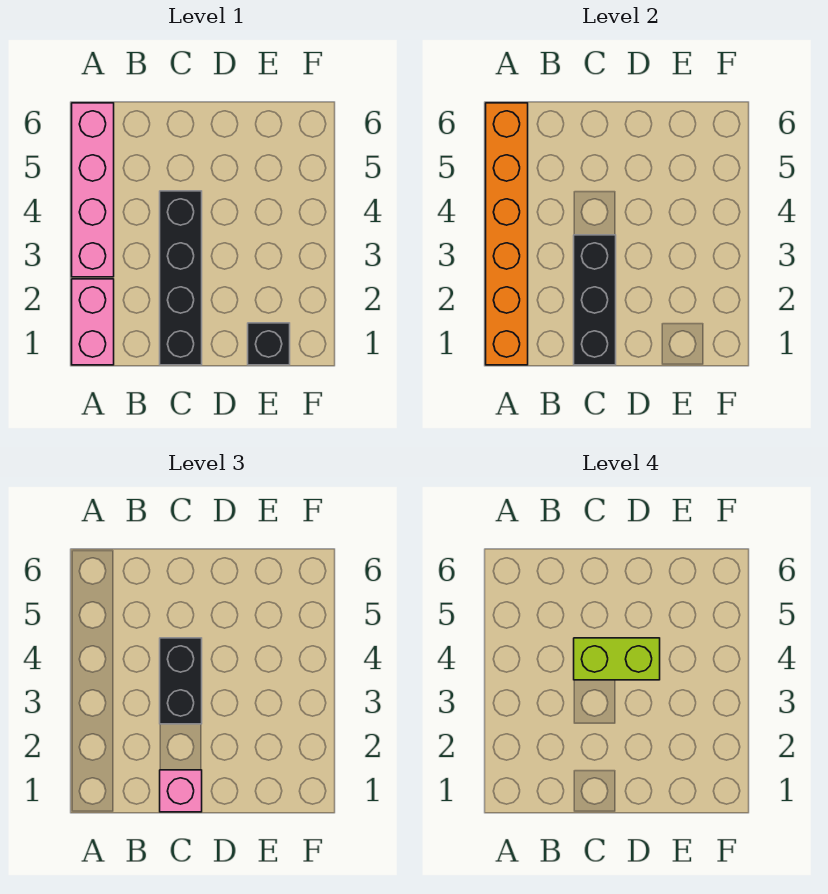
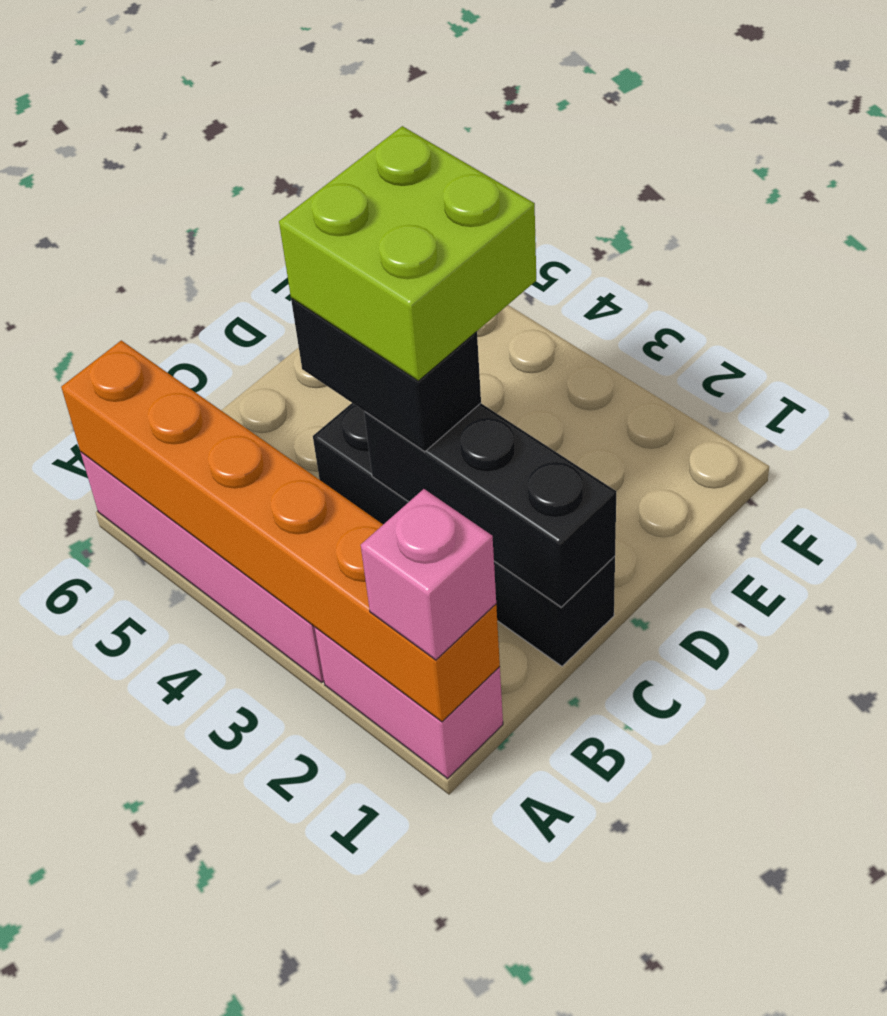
pink 1x1 brick [160,770,202,812] -> pink 1x1 brick moved to [361,489,496,660]
lime 1x2 brick [574,638,660,680] -> lime 2x2 brick [279,126,536,381]
black 1x1 brick [248,323,290,365] -> none

